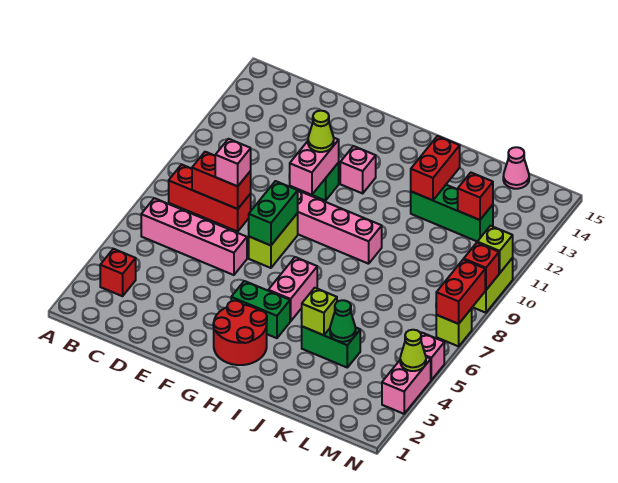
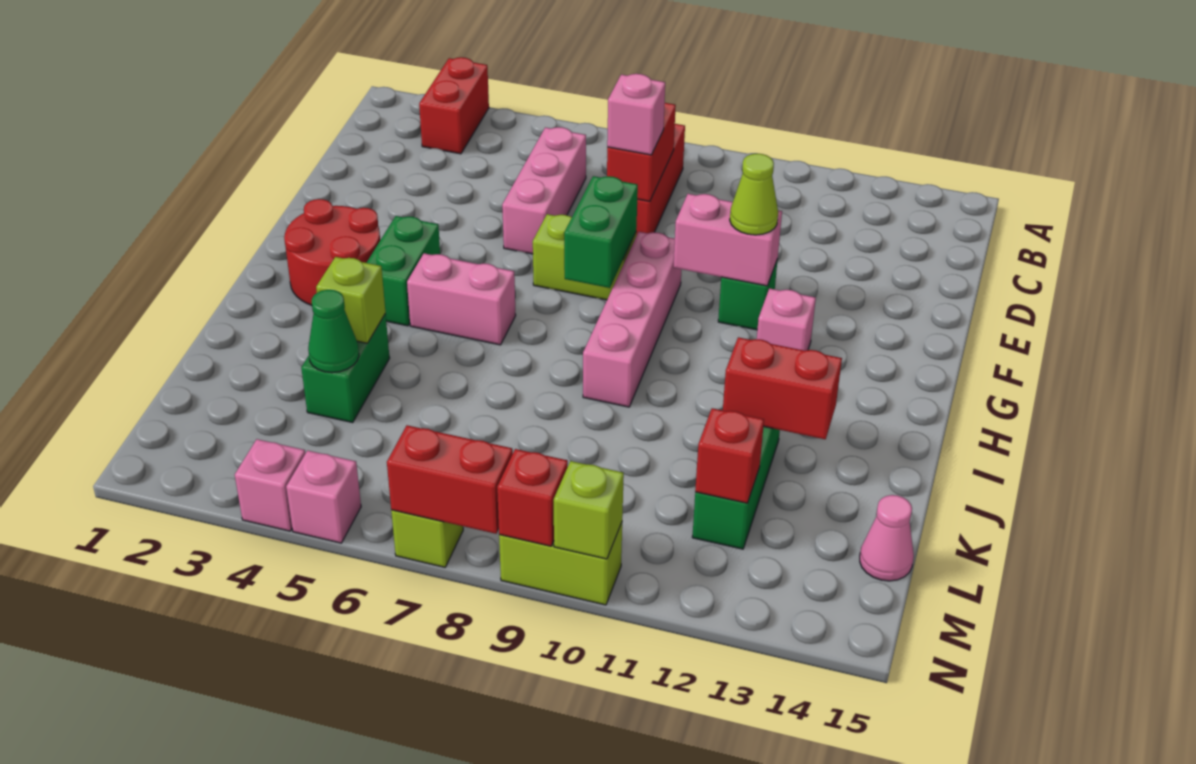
red 1x1 brick [100,249,136,296] -> red 1x2 brick [419,57,489,154]
pink 1x4 brick [141,198,247,275] -> pink 1x3 brick [502,127,586,254]
green 1x2 brick [248,181,298,245] -> green 1x2 brick turned to [564,176,638,288]
pink 1x2 brick [382,357,431,414] -> pink 1x1 brick [235,439,305,531]
lime 1x1 cone [400,330,426,371] -> none

